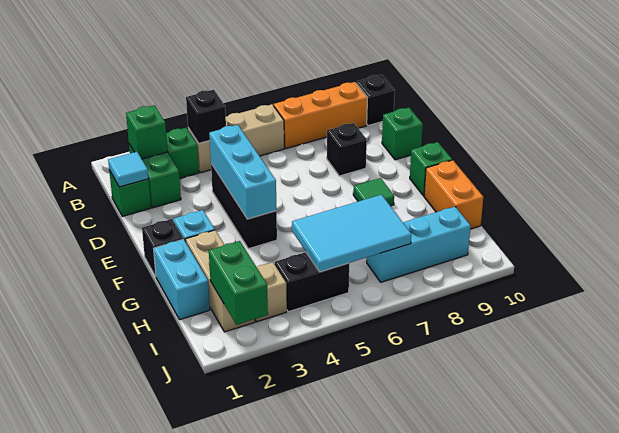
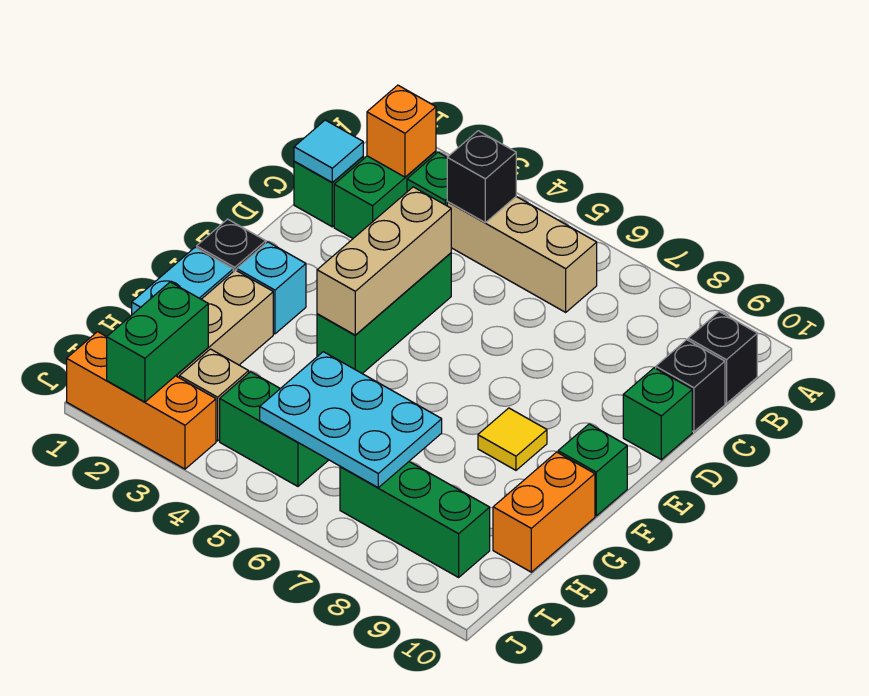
green 1x1 brick [126,105,168,159] -> orange 1x1 brick [367,85,436,177]
orange 1x3 brick [274,82,367,149] -> orange 1x3 brick moved to [67,332,216,469]
black 1x3 brick [211,164,277,249] -> green 1x3 brick [317,253,451,374]
cyan 1x3 brick [209,125,276,219] -> tan 1x3 brick [317,187,451,335]
black 1x1 brick [327,123,367,176] -> black 1x1 brick moved to [656,340,725,432]
green 1x1 tile [353,178,394,206] -> yellow 1x1 tile [478,408,547,470]
cyan 2x3 tile [292,195,411,272] -> cyan 2x3 plate [260,352,442,488]
black 1x2 brick [275,252,349,312] -> green 1x2 brick [220,372,328,486]
cyan 1x3 brick [367,207,470,282] -> green 1x3 brick [340,462,490,577]

